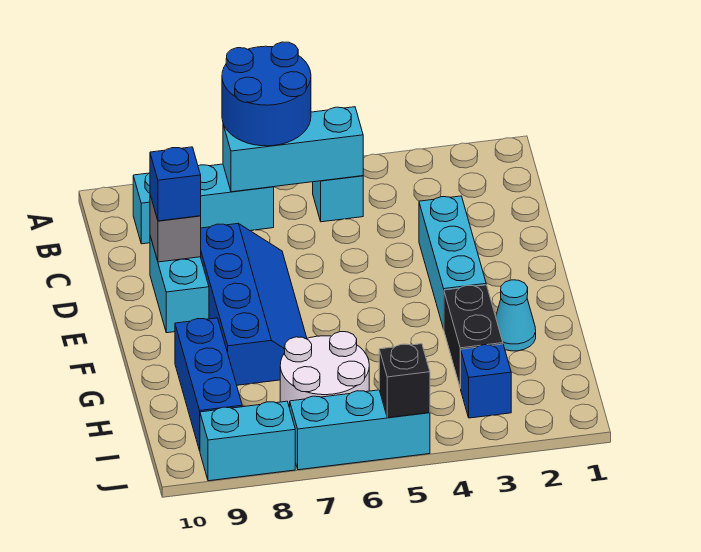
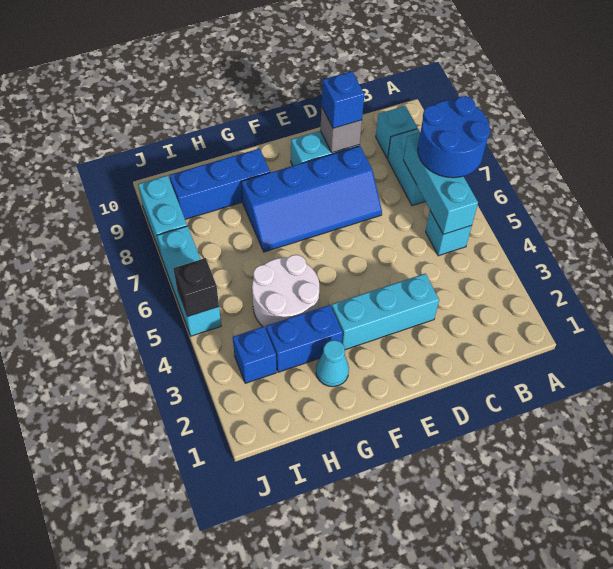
black 1x2 brick [444,285,503,388] -> blue 1x2 brick [266,305,343,372]
white 2x2 round brick [280,332,369,408] -> white 2x2 round brick moved to [252,255,319,329]

